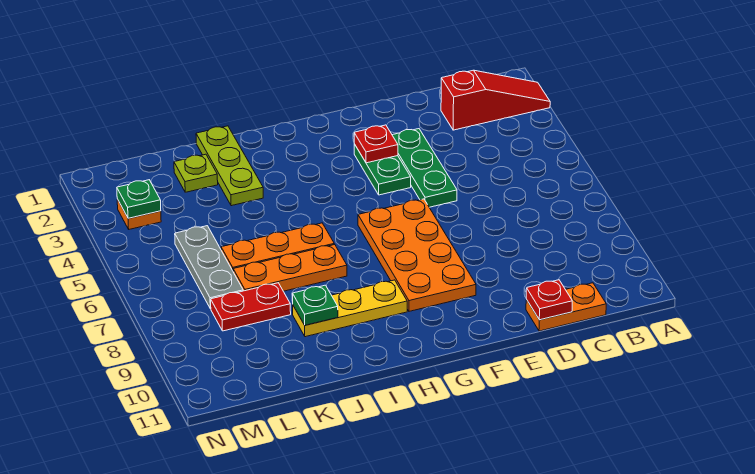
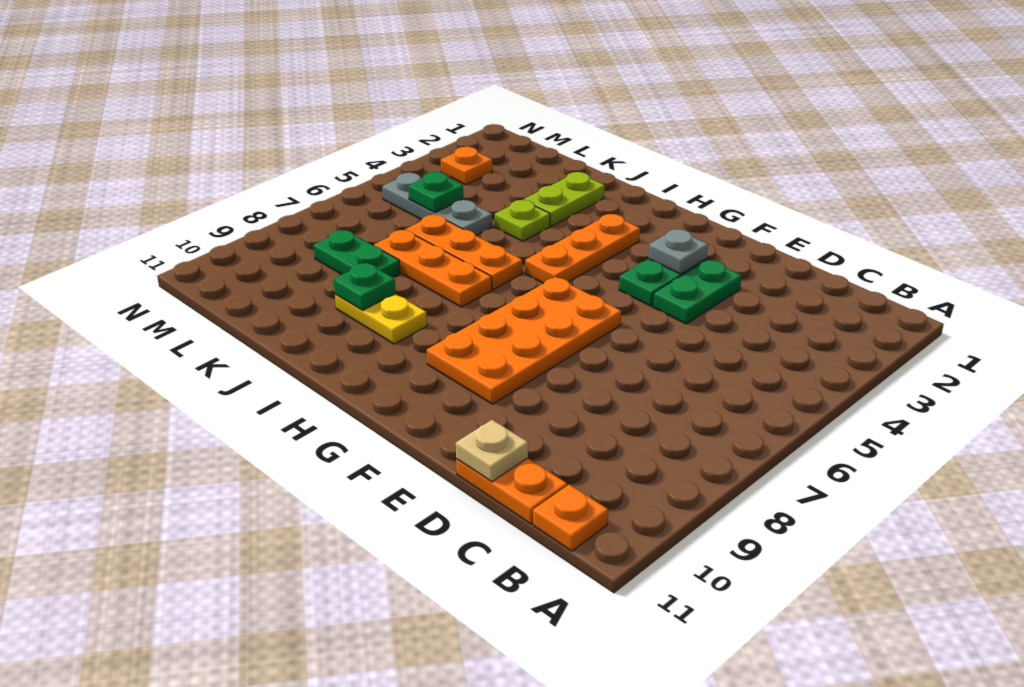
red 1x3 slope [441,70,550,130] -> none
none -> orange 1x1 plate [533,485,608,551]
red 1x1 plate [526,280,572,320] -> tan 1x1 plate [456,420,528,482]
green 1x3 plate [392,129,457,207] -> green 1x2 plate [653,260,742,324]
red 1x1 plate [354,125,398,163] -> grey 1x1 plate [648,229,708,274]
none -> orange 1x3 plate [525,214,640,283]
yellow 1x3 plate [293,280,407,337] -> yellow 1x2 plate [335,294,427,344]
lime 1x3 plate [196,126,263,206] -> lime 1x2 plate [523,172,605,226]
lime 1x1 plate [174,154,218,192] -> lime 1x1 plate moved to [495,200,550,241]
red 1x2 plate [211,283,291,331] -> green 1x2 plate [313,230,400,278]
grey 1x3 plate [175,226,243,309] -> grey 1x3 plate turned to [382,173,492,235]
green 1x1 plate [117,180,161,218] -> green 1x1 plate moved to [408,172,463,213]

